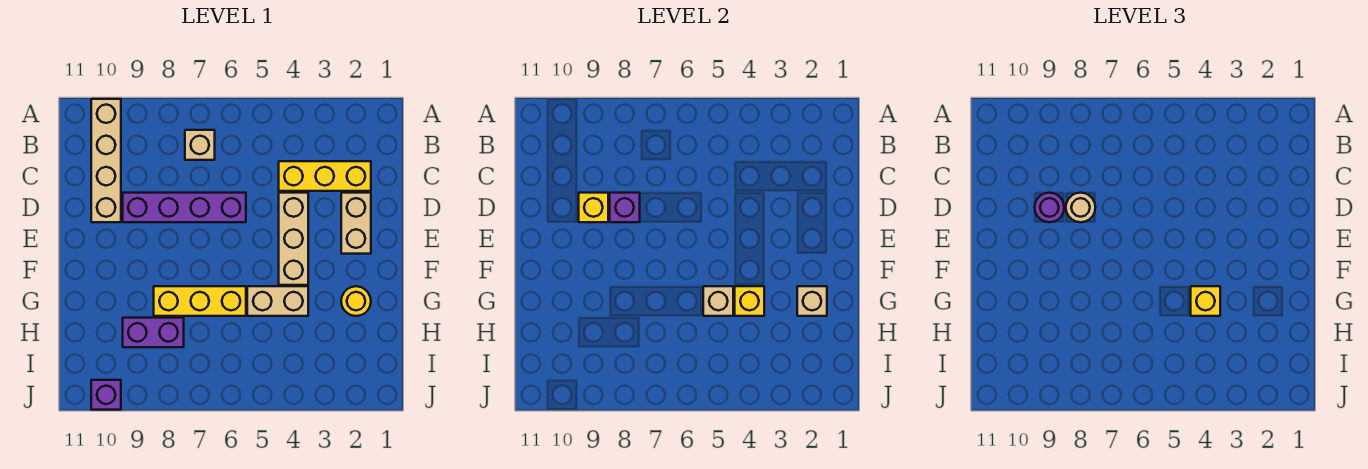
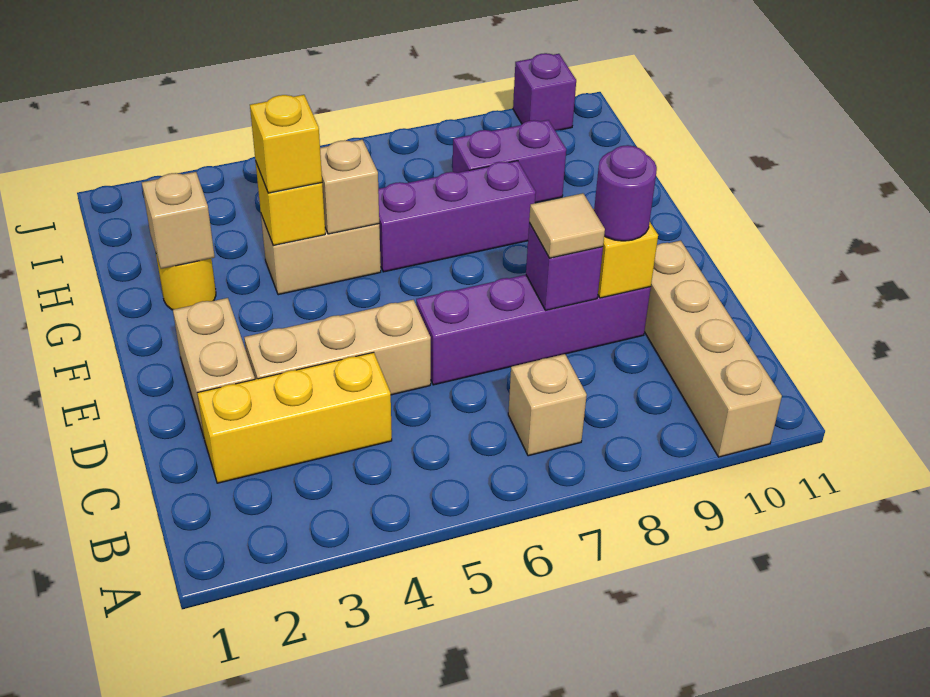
tan 1x3 brick [279,193,308,285] -> tan 1x3 brick turned to [244,300,431,395]
tan 1x1 round brick [1066,193,1095,222] -> tan 1x1 tile [529,193,605,258]
yellow 1x3 brick [154,286,246,316] -> purple 1x3 brick [378,161,536,272]

